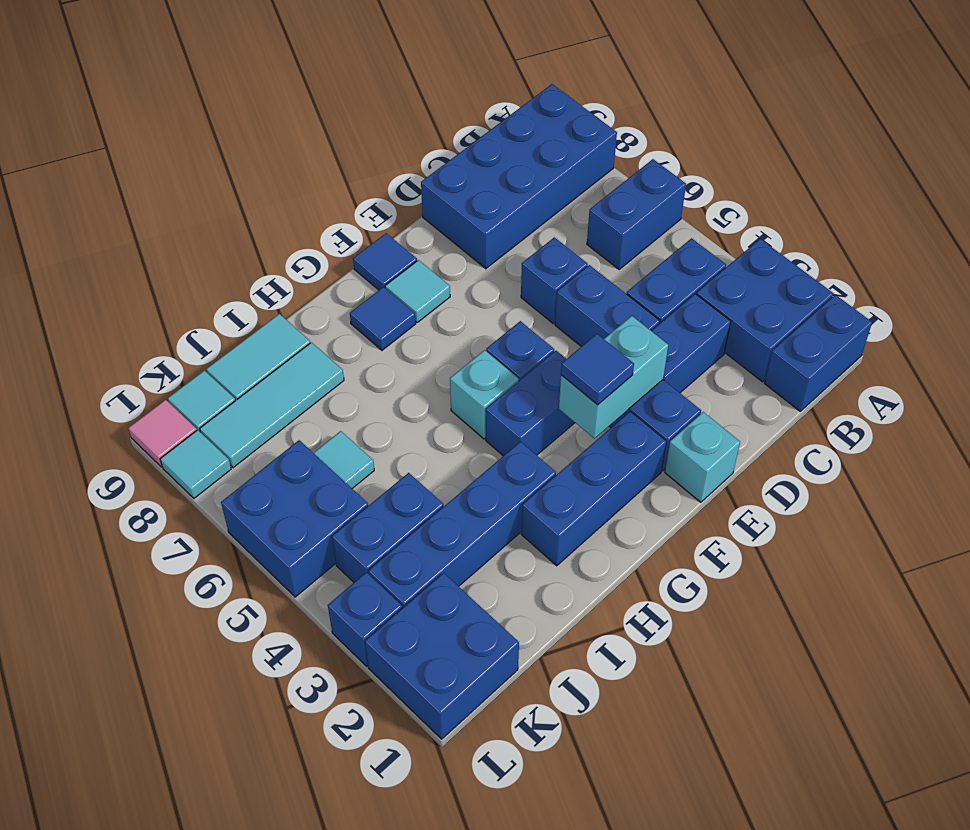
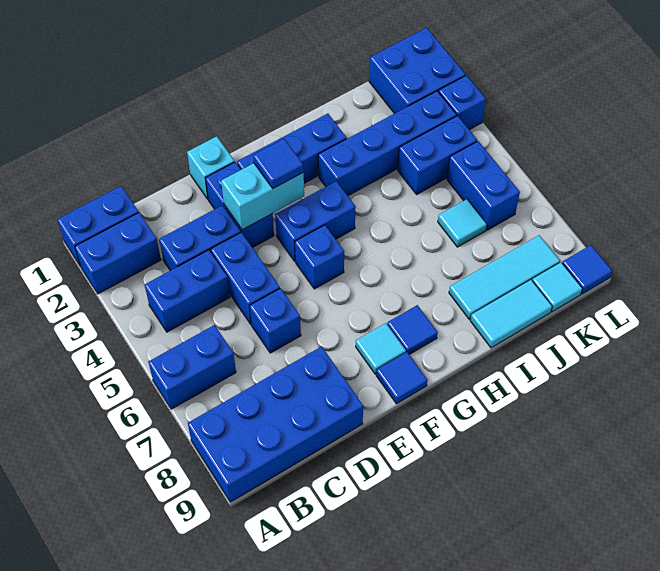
blue 2x2 brick [697,239,833,382] -> blue 1x2 brick [75,213,161,294]
cyan 1x1 brick [450,350,519,439] -> none
blue 2x2 brick [221,440,368,597] -> blue 1x2 brick [447,141,520,230]
cyan 1x1 tile [160,430,231,498] -> none
pink 1x1 tile [128,400,197,467] -> blue 1x1 tile [562,245,612,294]

